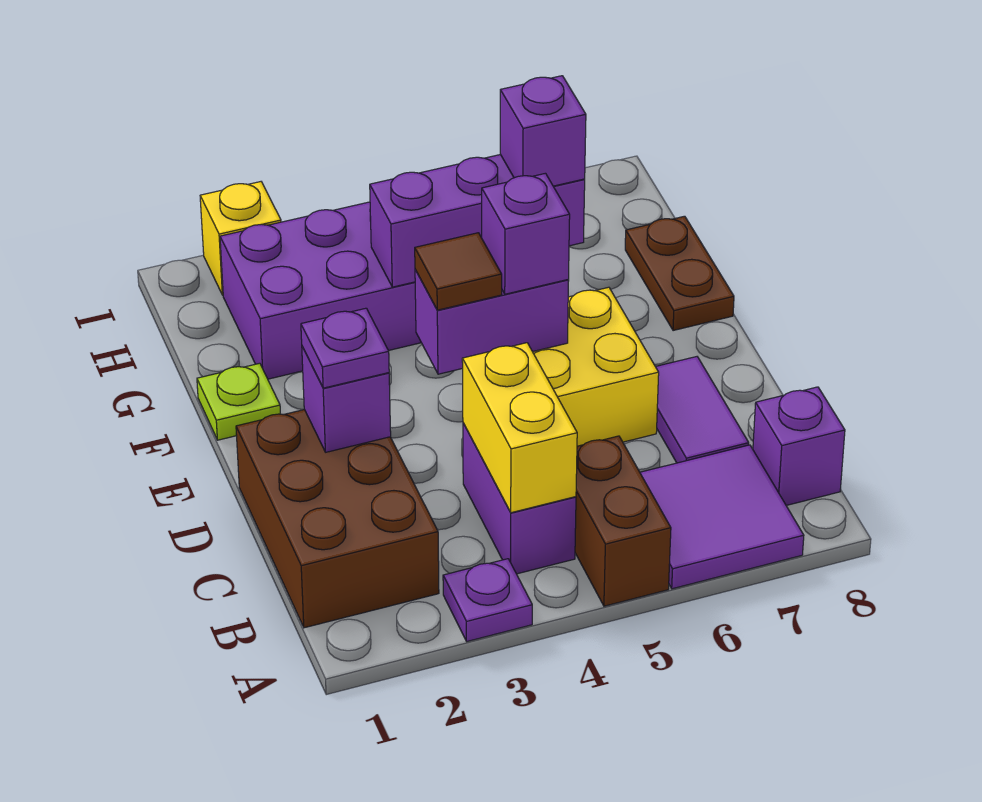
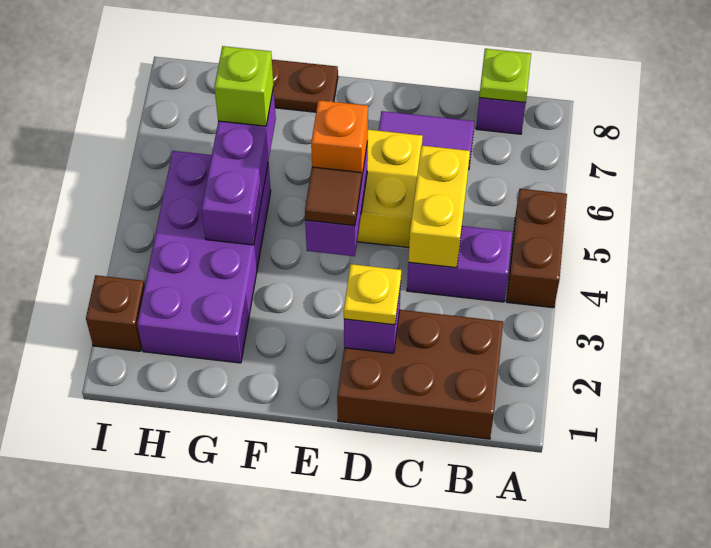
purple 1x1 plate [443,559,532,641] -> none
brown 1x2 brick [575,436,671,606] -> brown 1x2 brick turned to [507,189,567,308]
purple 2x2 tile [640,445,804,589] -> none
yellow 1x2 brick [462,343,577,513] -> yellow 1x2 brick turned to [408,145,470,268]
purple 1x1 plate [301,308,389,388] -> yellow 1x1 plate [344,264,401,325]
purple 1x1 brick [482,173,570,294] -> orange 1x1 brick [311,100,368,181]
lime 1x1 plate [197,363,280,440] -> lime 1x1 plate moved to [479,49,531,103]
purple 1x1 brick [500,76,586,186] -> lime 1x1 brick [214,46,273,126]
yellow 1x1 brick [200,182,281,295] -> brown 1x1 brick [86,275,145,351]

